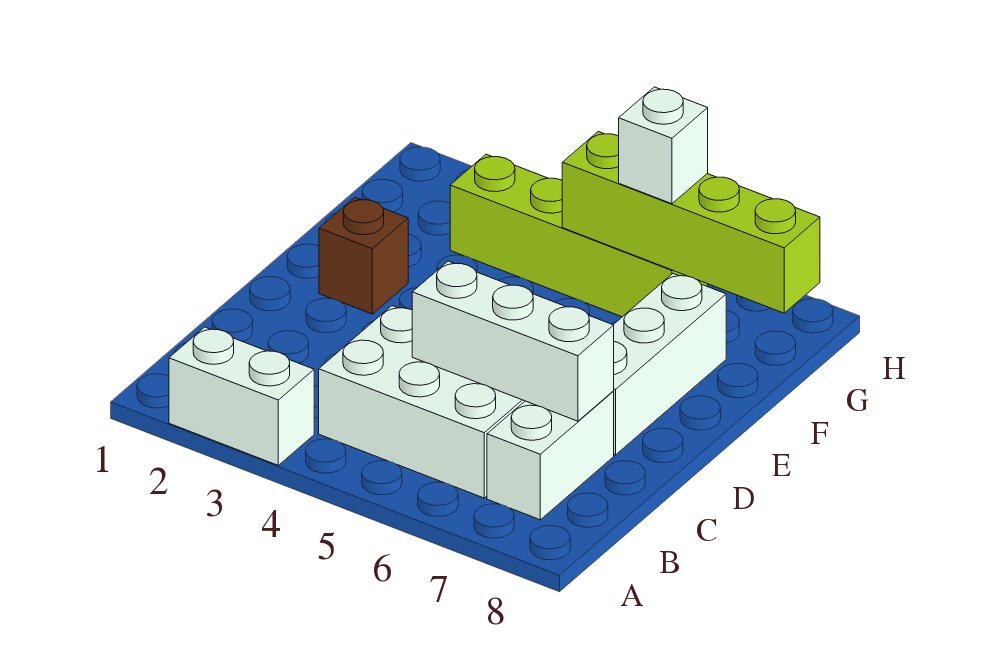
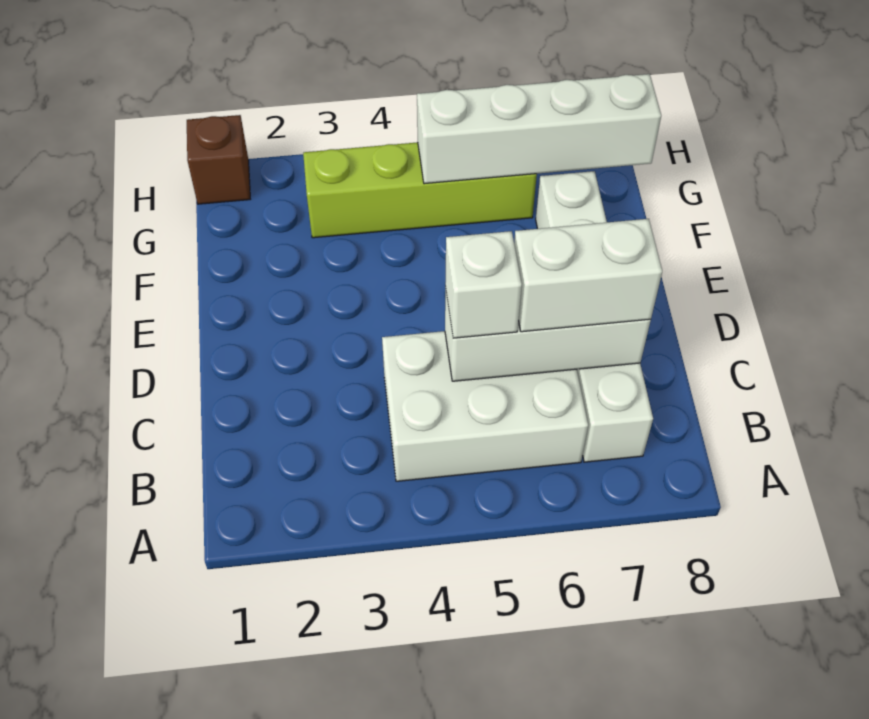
white 1x2 brick [169,327,314,465] -> white 1x2 brick moved to [514,219,662,332]
brown 1x1 brick [319,198,408,314] -> brown 1x1 brick moved to [187,115,250,204]
lime 1x4 brick [562,132,820,313] -> white 1x4 brick [417,74,661,184]
white 1x1 brick [619,87,708,204] -> white 1x1 brick moved to [445,231,522,338]

